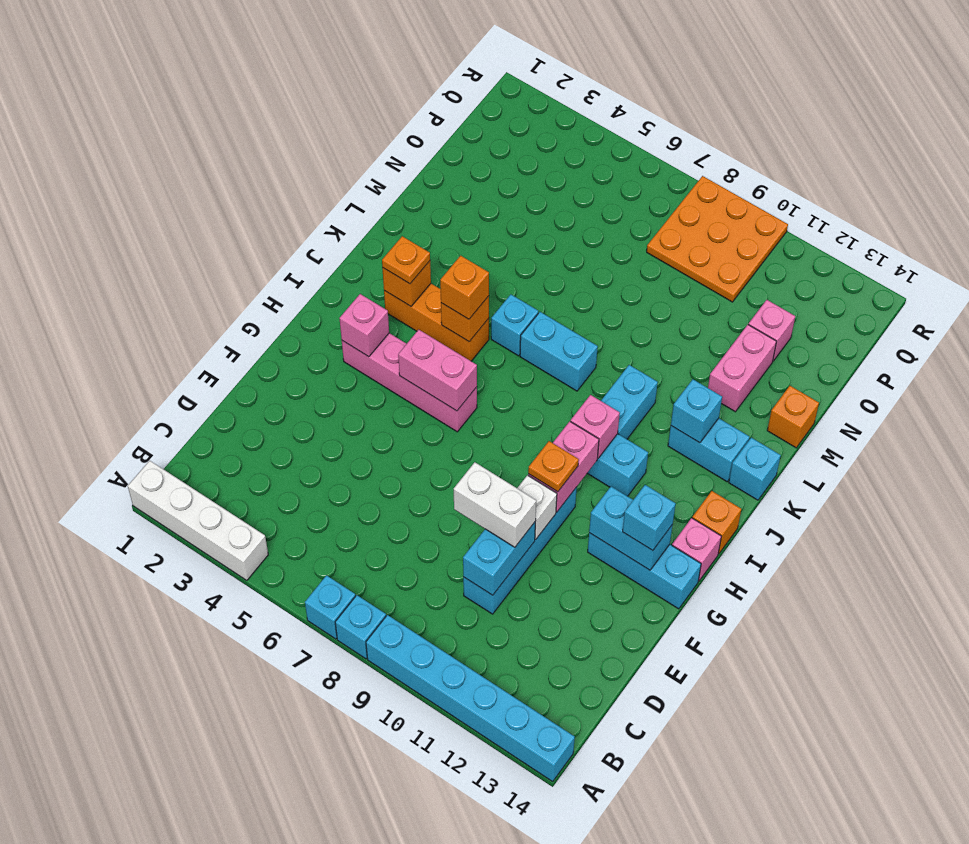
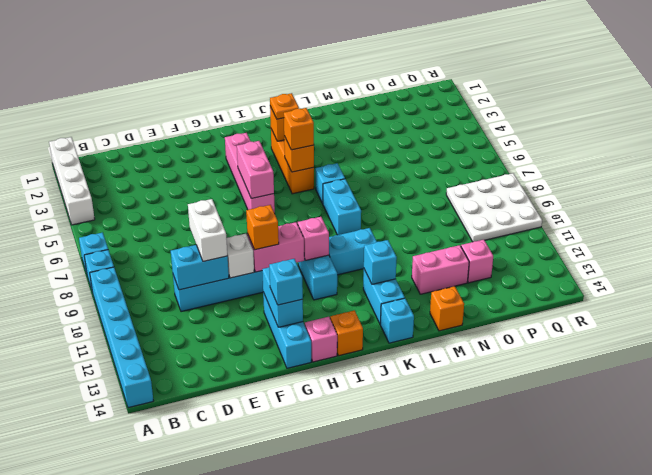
orange 1x1 plate [528,441,579,492] -> orange 1x1 brick [246,205,279,250]
pink 1x1 brick [339,294,389,357] -> none
orange 3x3 plate [647,176,788,302] -> white 3x3 plate [446,173,542,242]

